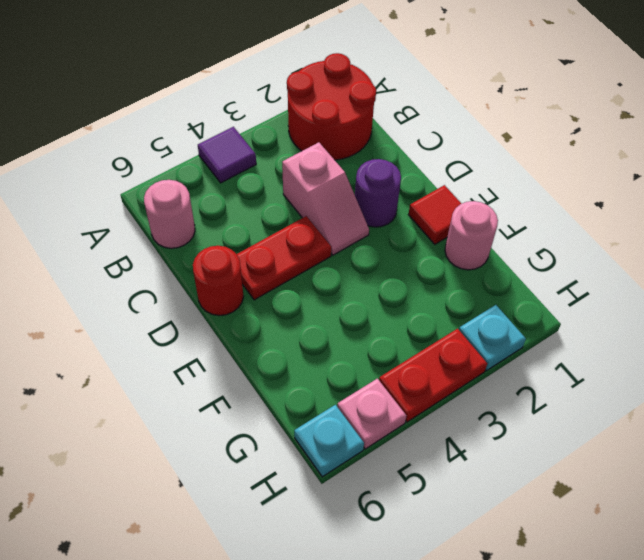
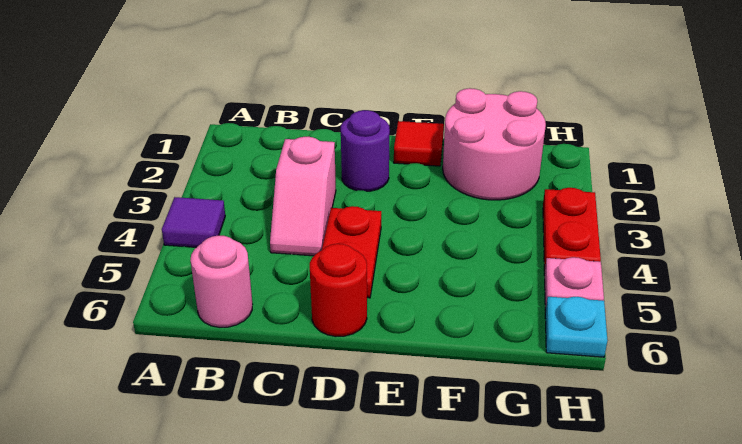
red 2x2 round brick [287,53,376,160] -> none
pink 1x2 slope [282,142,369,255] -> pink 1x2 slope turned to [270,137,336,256]
pink 1x1 round brick [445,201,498,270] -> pink 2x2 round brick [443,88,546,200]
cyan 1x1 plate [459,305,526,371] -> none

